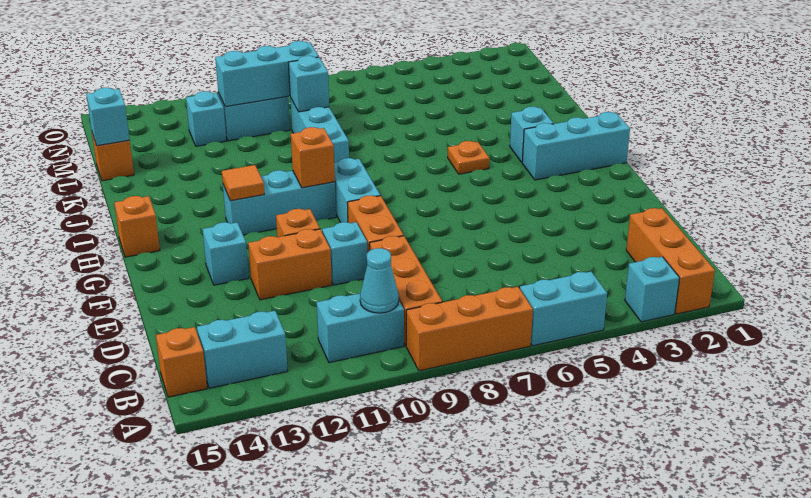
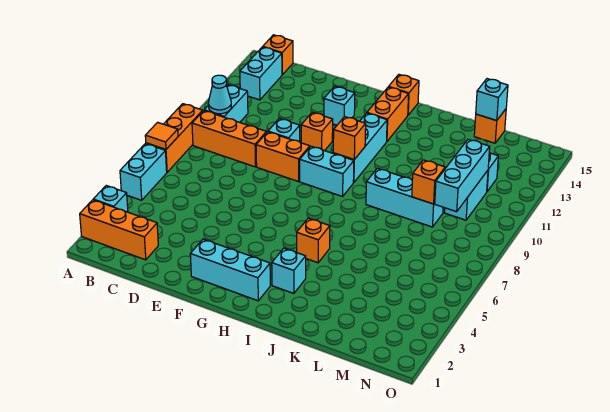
orange 1x2 brick [248,229,332,300] -> orange 1x2 brick moved to [367,87,409,141]
cyan 1x3 brick [522,112,630,180] -> cyan 1x3 brick turned to [190,239,270,301]
orange 1x1 tile [222,165,264,201] -> orange 1x1 tile moved to [145,122,178,149]
orange 1x1 plate [448,141,489,174] -> orange 1x1 brick [297,218,330,263]
cyan 1x1 brick [288,56,329,112] -> orange 1x1 brick [412,160,445,204]

